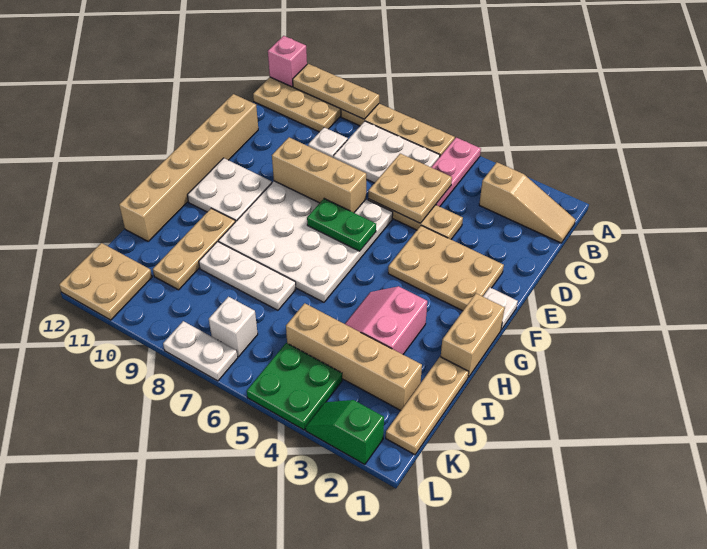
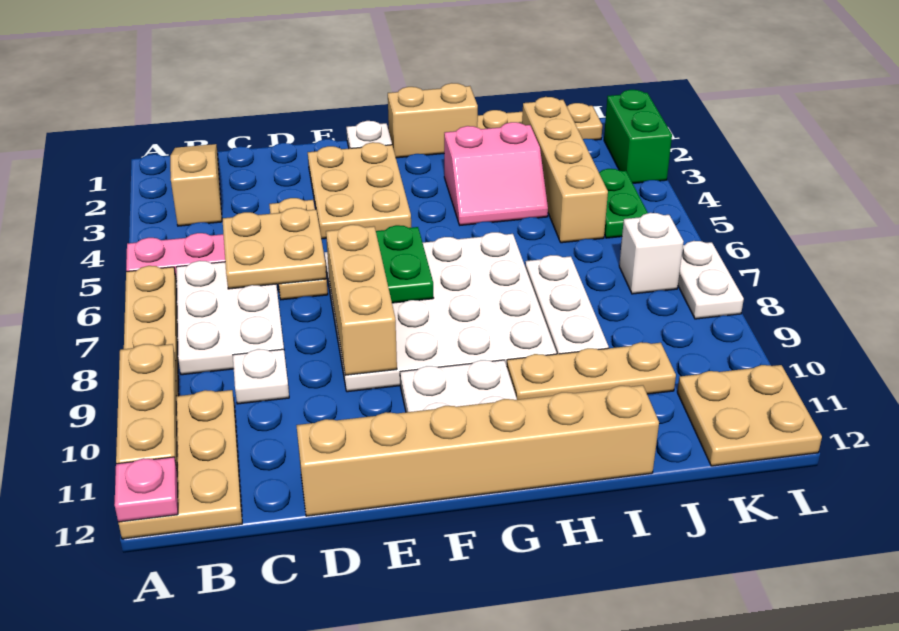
pink 1x1 brick [268,36,307,87] -> pink 1x1 plate [114,457,178,522]
green 2x2 plate [247,343,342,430] -> green 1x2 plate [599,169,648,238]
green 1x2 slope [305,400,384,464] -> green 1x2 brick [604,90,672,183]

